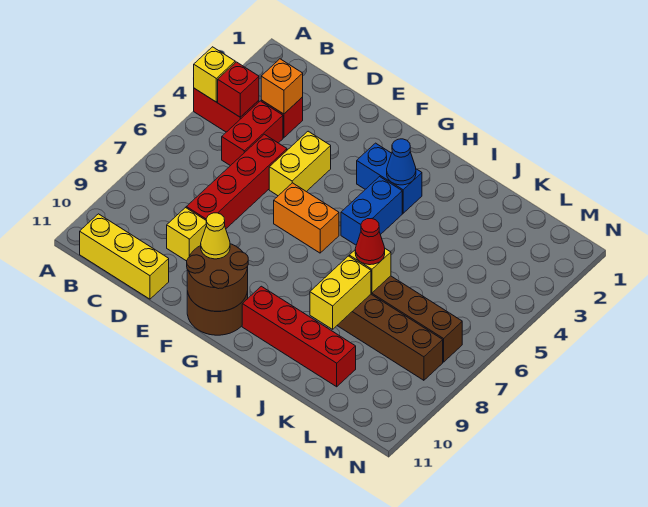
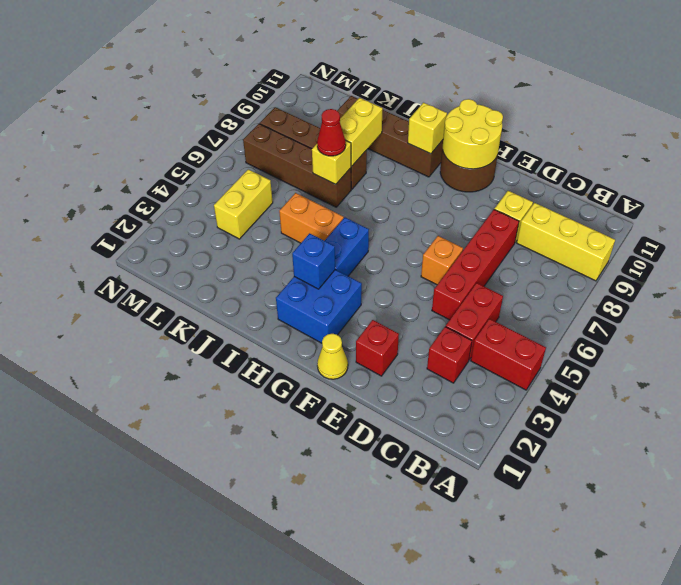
yellow 1x1 brick [194,47,235,102] -> yellow 1x1 brick moved to [408,103,447,154]
red 1x1 brick [218,62,259,117] -> red 1x1 brick moved to [356,320,399,376]
yellow 1x3 brick [80,214,169,299] -> yellow 1x3 brick moved to [517,203,615,281]
orange 1x1 brick [261,59,303,114] -> orange 1x1 brick moved to [421,236,463,285]
yellow 1x2 brick [269,131,331,196] -> yellow 1x2 brick moved to [214,169,273,239]
orange 1x2 brick [274,183,339,253] -> orange 1x2 brick moved to [279,193,344,243]
brown 2x2 round brick [187,244,248,311] -> yellow 2x2 round brick [443,99,503,169]
yellow 1x1 cone [201,213,230,259] -> yellow 1x1 cone moved to [317,334,348,379]
blue 1x2 brick [357,143,422,213] -> blue 2x2 brick [276,270,362,343]
blue 1x1 cone [387,139,416,185] -> blue 1x1 brick [292,233,335,289]
red 1x4 brick [242,286,356,387] -> brown 1x4 brick [337,96,443,177]

